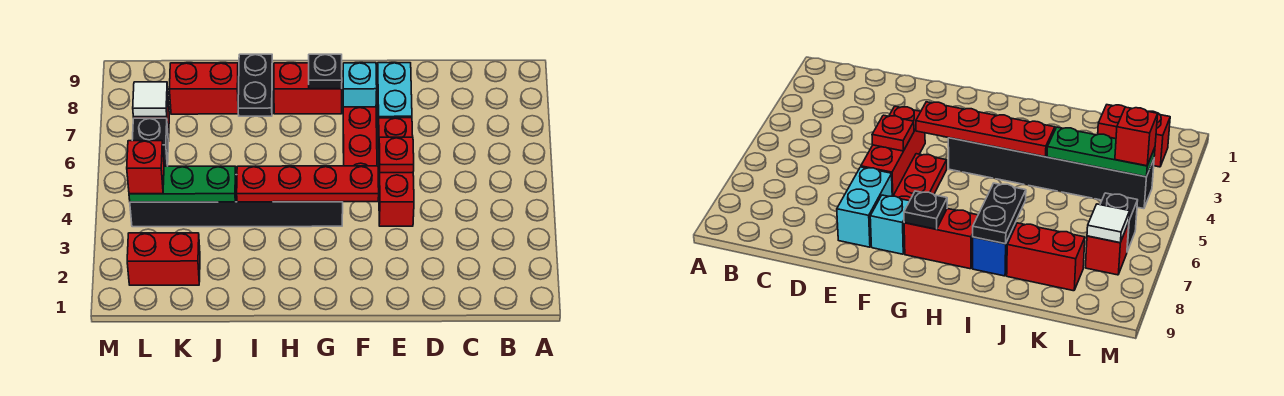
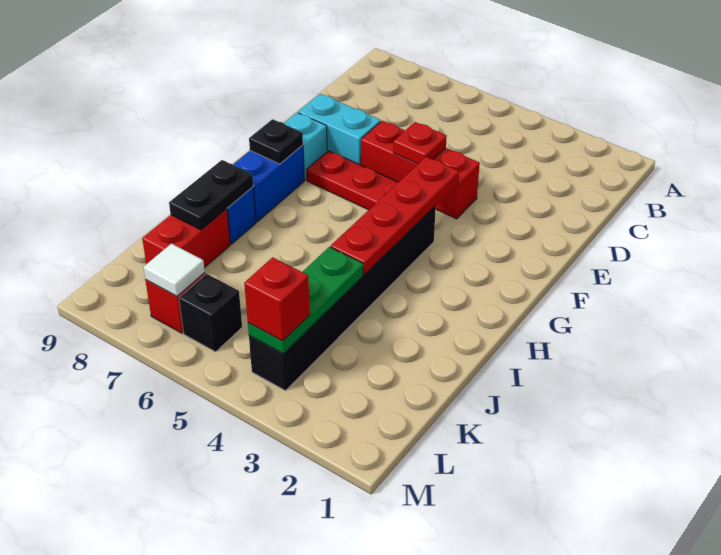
red 1x2 brick [274,63,342,114] -> blue 1x2 brick [233,145,304,222]
black 1x2 plate [238,54,272,116] -> black 1x2 plate turned to [169,160,253,230]
red 1x2 brick [127,233,200,285] -> none

